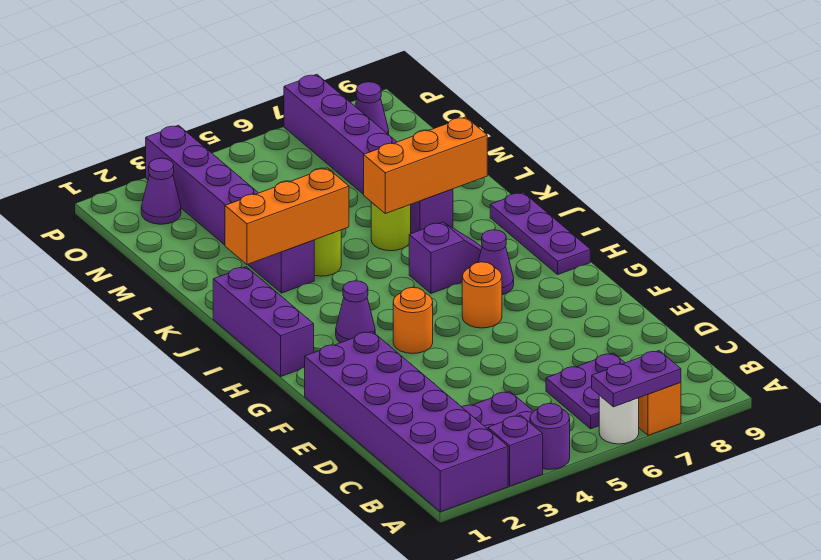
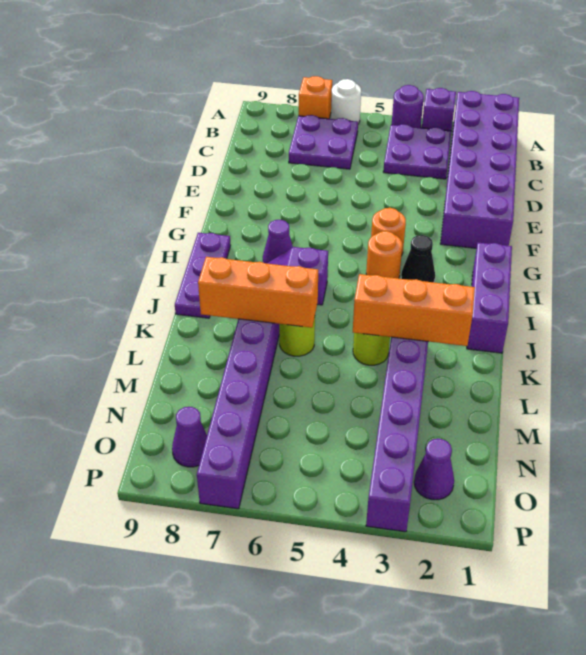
purple 1x2 plate [592,351,681,407] -> none
orange 1x1 round brick [462,262,502,328] -> orange 1x1 round brick moved to [366,231,402,278]
purple 1x1 cone [336,281,375,343] -> black 1x1 cone [401,235,435,282]

